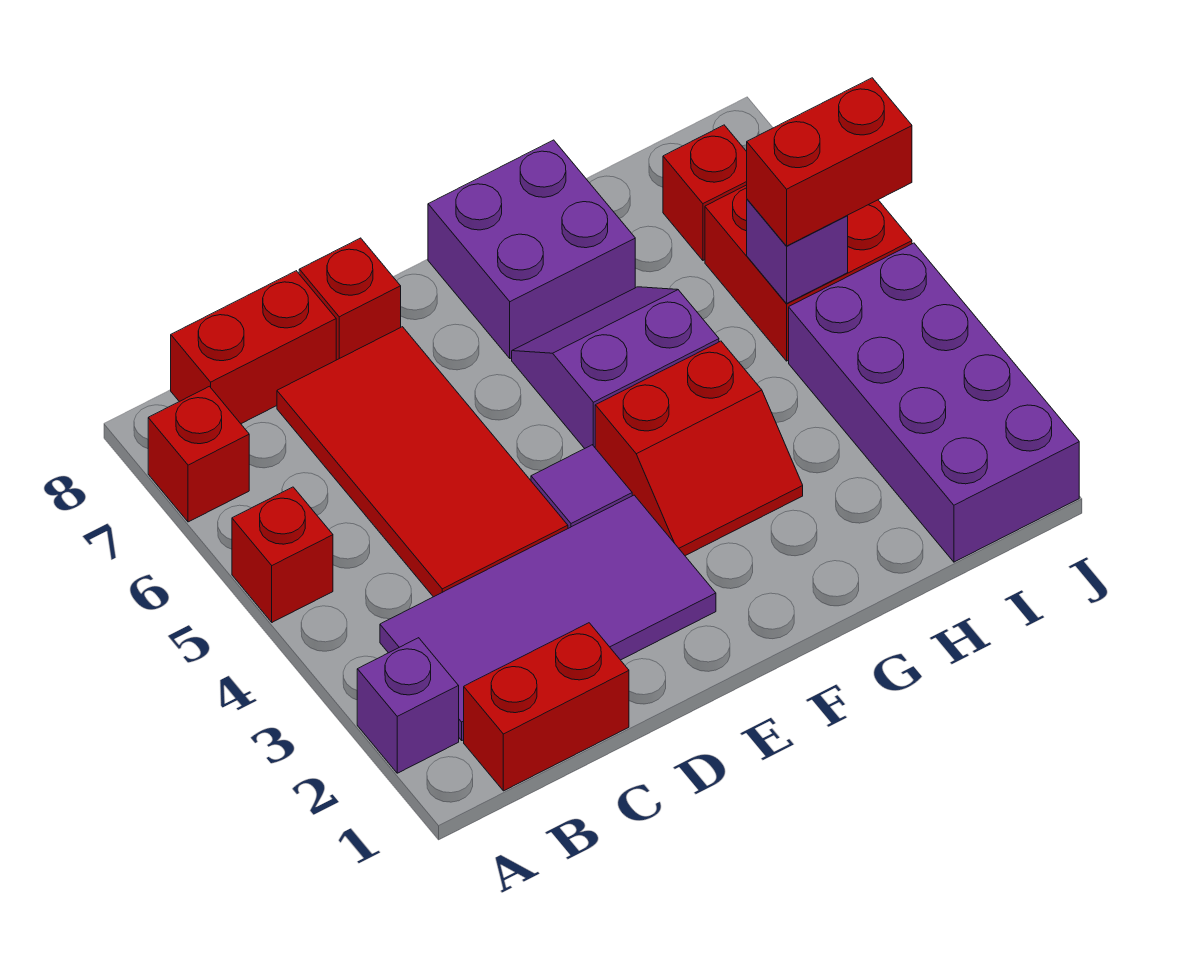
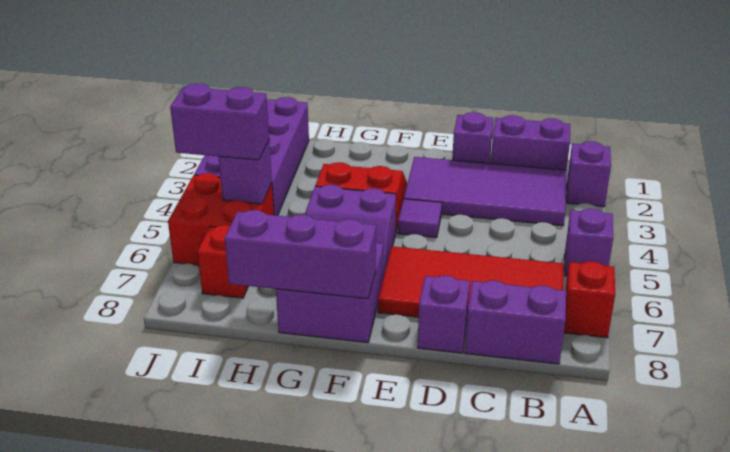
red 1x1 brick [232,487,333,622] -> purple 1x1 brick [564,208,613,276]
red 1x2 brick [464,623,629,791] -> purple 1x2 brick [491,115,570,170]
red 1x2 brick [171,271,336,424] -> purple 1x2 brick [465,281,566,364]
red 2x4 tile [277,327,568,597] -> red 2x4 tile turned to [378,246,564,317]
none -> purple 1x1 brick [452,112,493,163]
red 1x1 brick [299,238,401,360] -> purple 1x1 brick [418,276,470,353]
none -> purple 1x3 brick [225,210,376,299]
red 1x2 brick [747,78,912,246] -> purple 1x2 brick [170,84,269,160]

